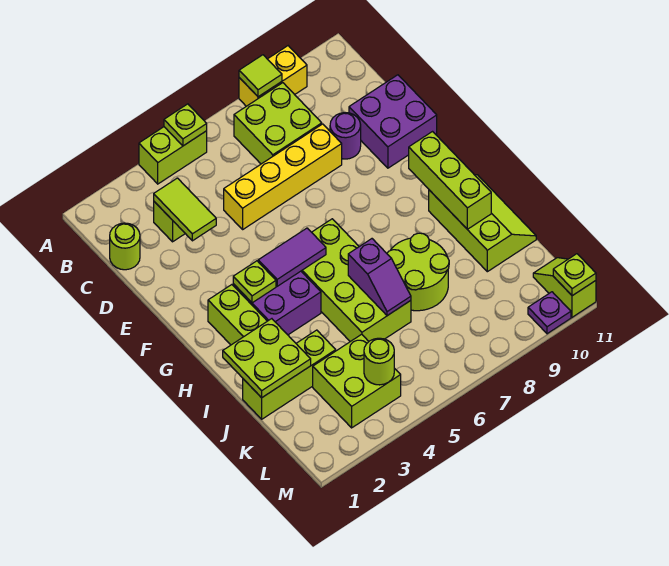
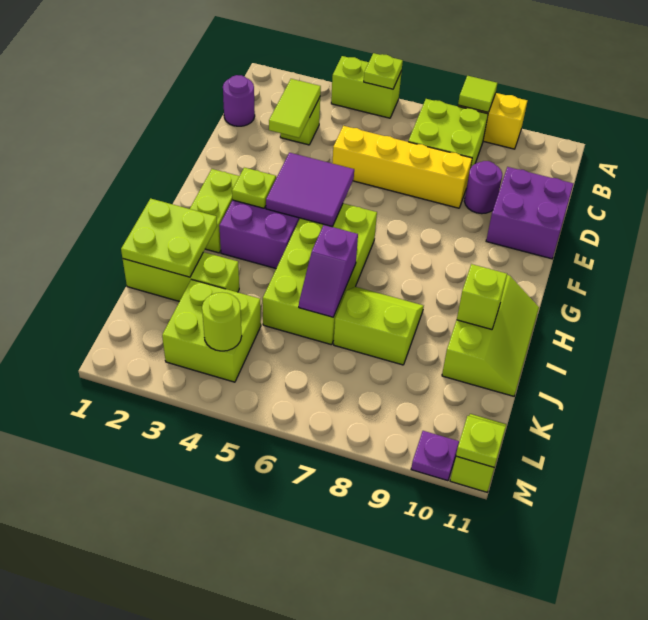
lime 1x1 round brick [110,223,140,270] -> purple 1x1 round brick [223,75,255,126]
purple 1x2 tile [258,228,326,286] -> purple 2x2 tile [266,153,354,226]
lime 1x3 brick [409,132,491,229] -> lime 1x1 brick [457,264,507,329]
lime 2x2 round brick [387,233,449,311] -> lime 2x2 slope [334,287,424,365]

